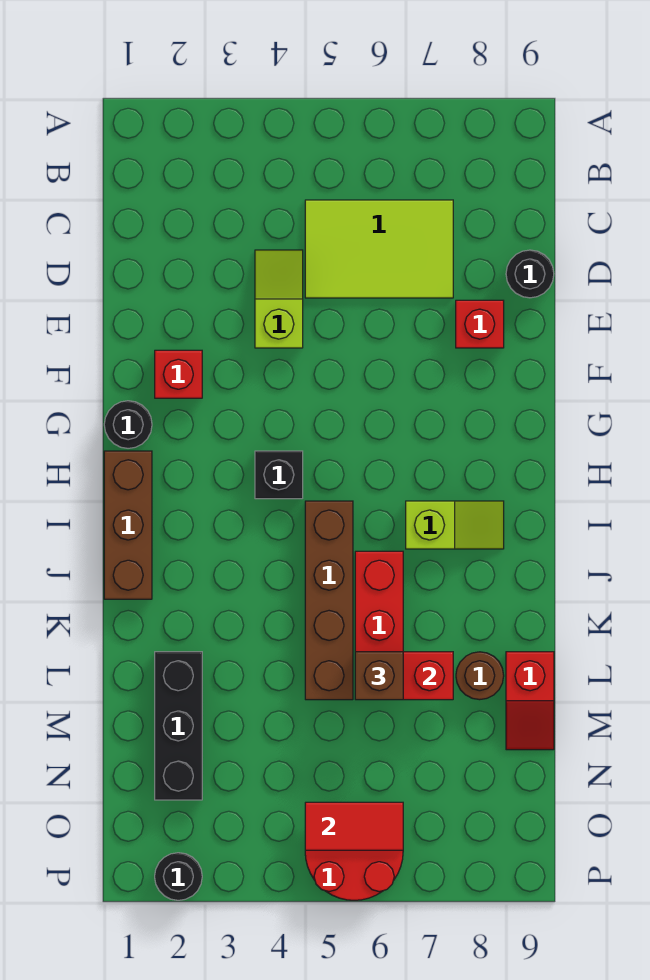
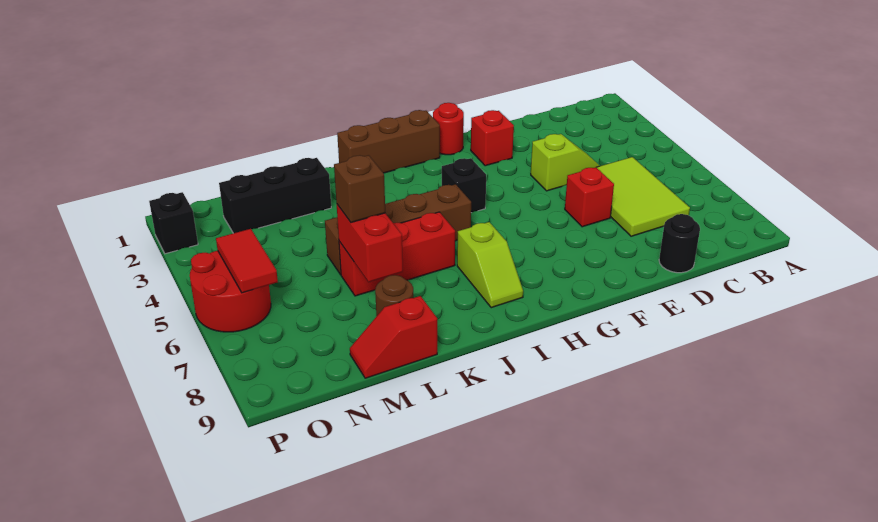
red 1x1 brick [456,300,504,348] -> red 1x1 brick moved to [565,167,614,227]
black 1x1 round brick [104,401,152,448] -> red 1x1 round brick [433,103,464,155]
black 1x1 round brick [155,853,202,900] -> black 1x1 brick [149,192,198,254]

